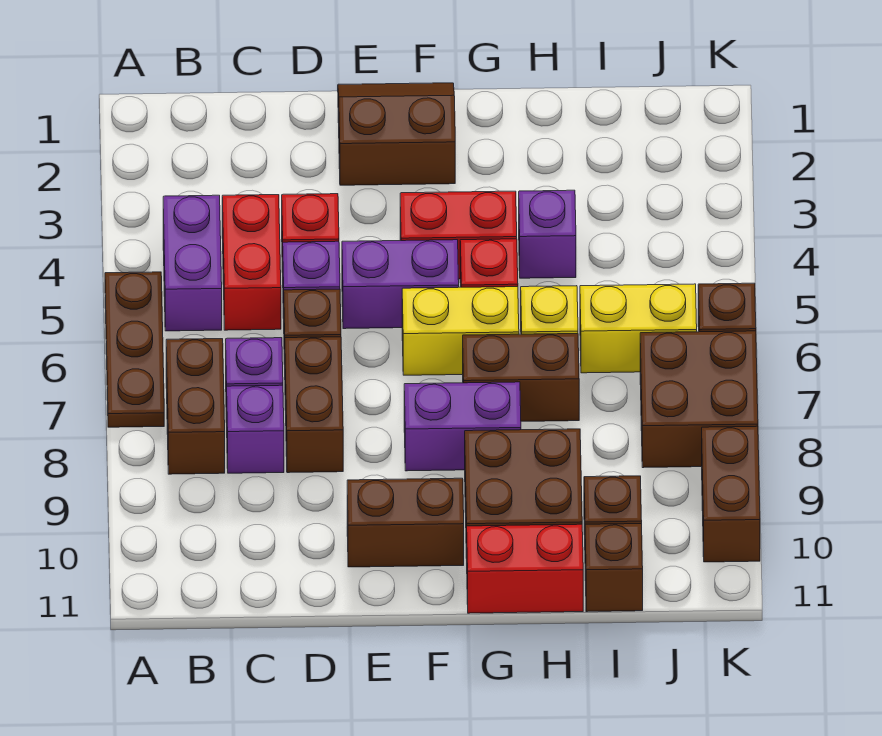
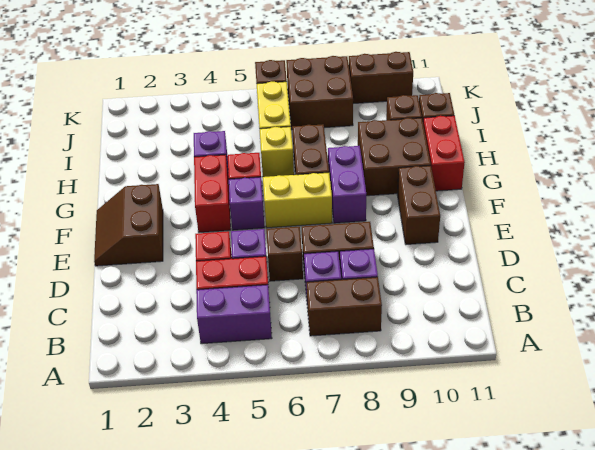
brown 1x3 plate [105,272,164,427] -> none
purple 1x2 brick [342,240,459,329] -> purple 1x1 brick [229,177,265,230]
yellow 1x2 brick [402,287,519,375] -> yellow 1x2 brick turned to [263,173,332,228]

